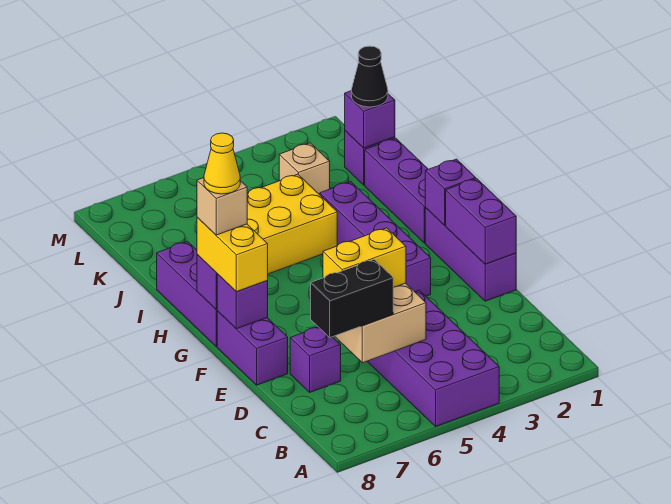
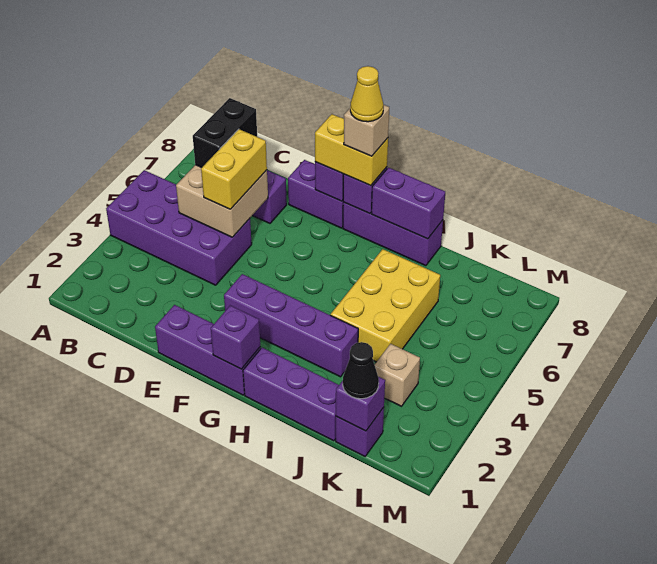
purple 1x2 brick [446,178,516,264] -> purple 1x2 brick moved to [371,168,445,239]

